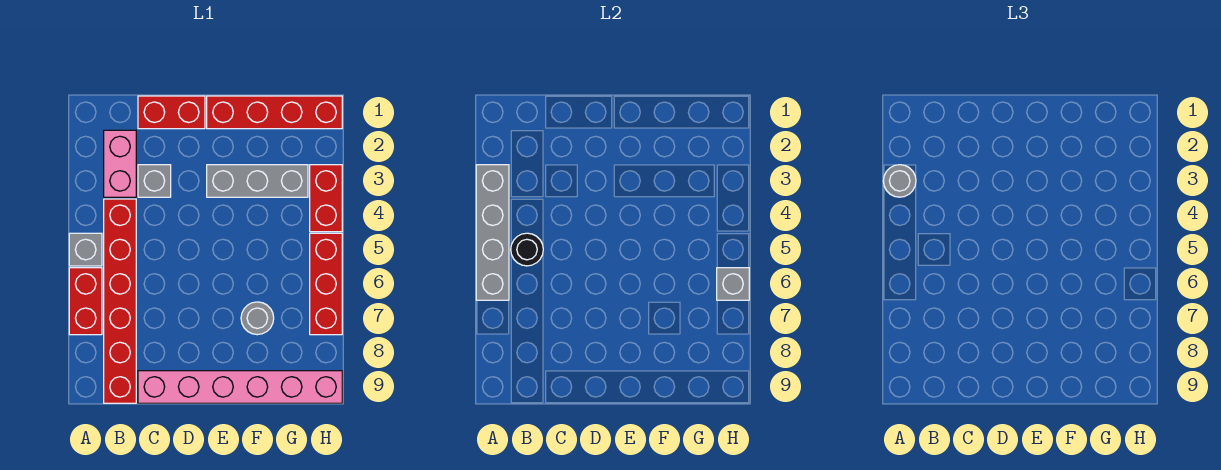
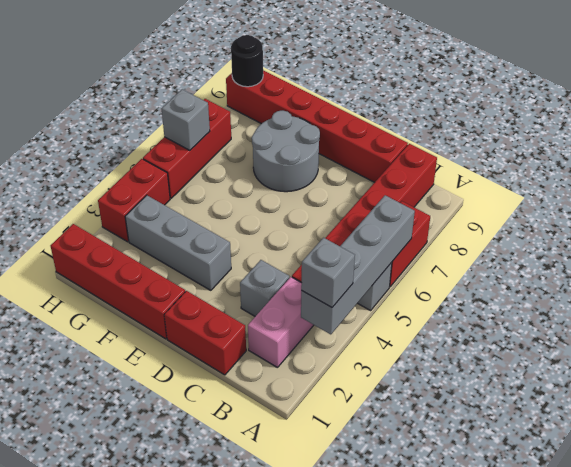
grey 1x1 round brick [883,165,916,197] -> grey 1x1 brick [301,238,355,307]
black 1x1 round brick [511,233,543,266] -> black 1x1 round brick moved to [231,35,263,87]
pink 1x6 brick [138,371,342,403] -> red 1x6 brick [226,70,408,182]
grey 1x1 round brick [241,302,274,335] -> grey 2x2 round brick [252,111,320,192]

